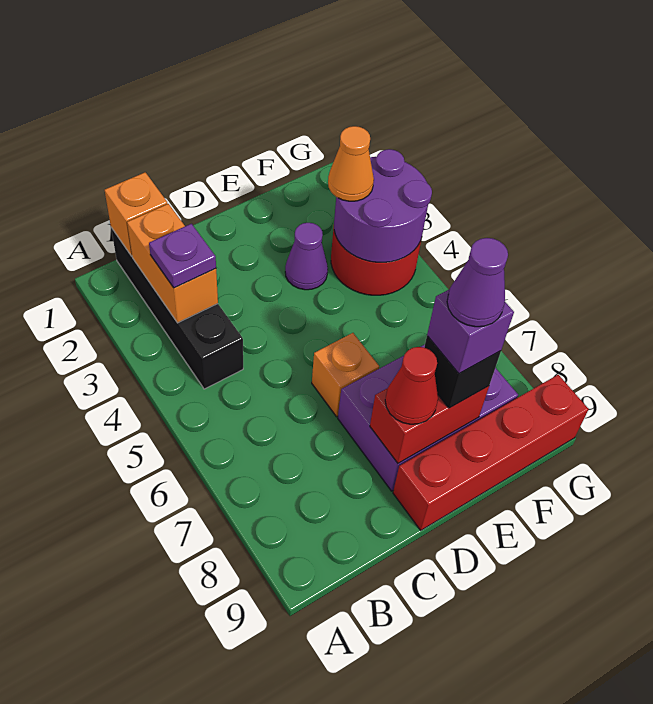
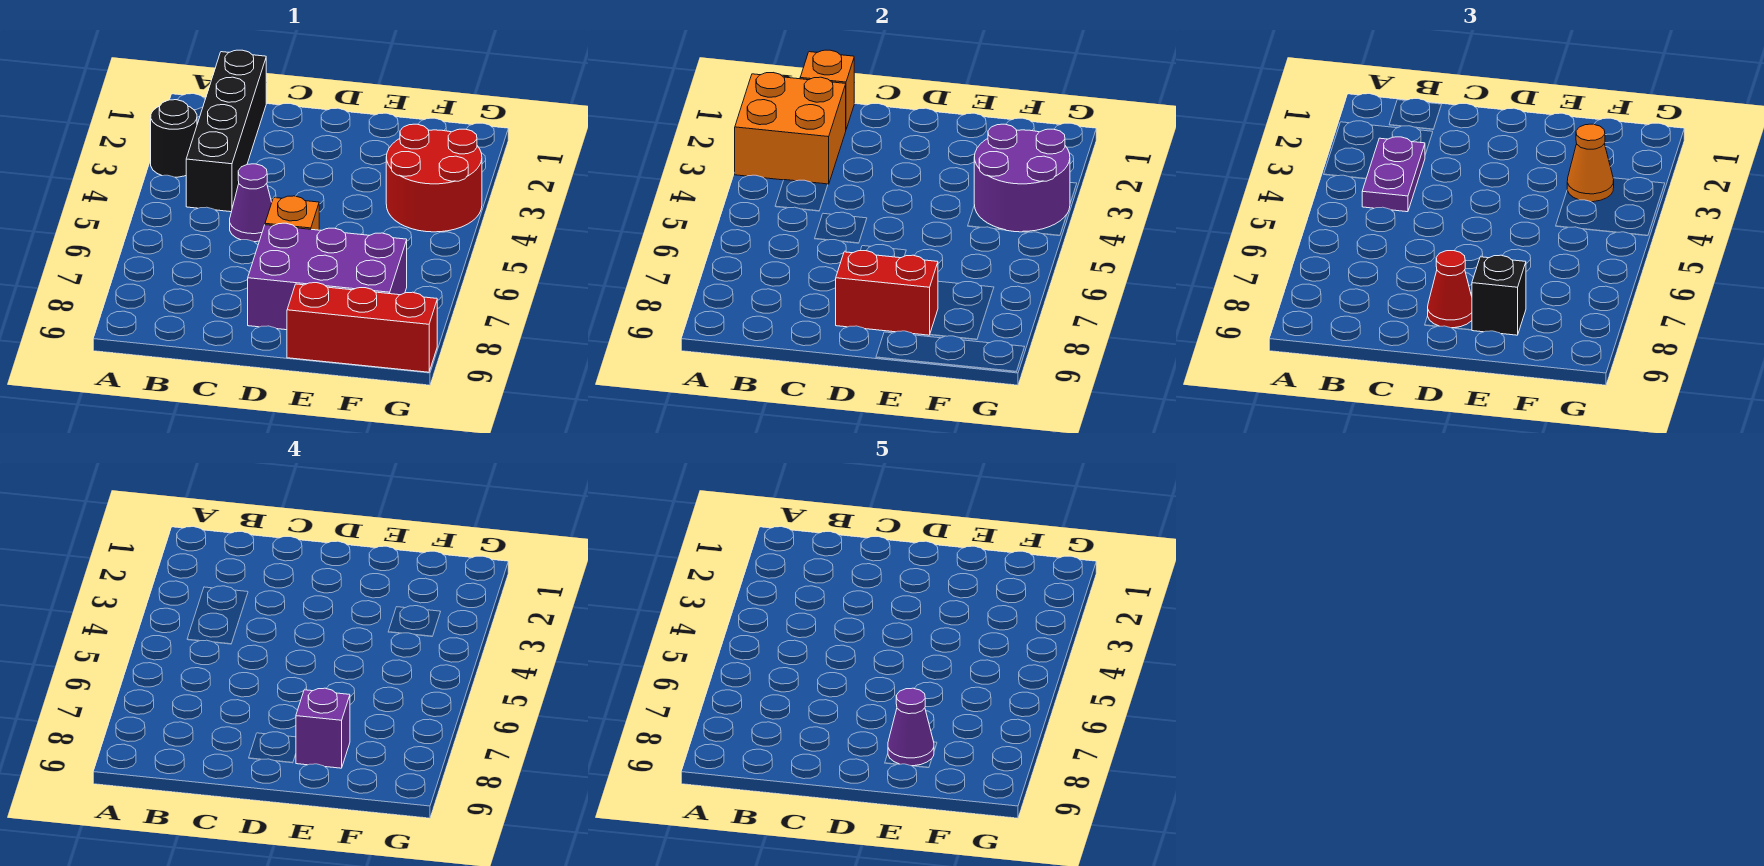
none -> black 1x1 round brick [151,100,197,177]
orange 1x2 brick [127,204,218,323] -> orange 2x2 brick [735,73,846,184]
purple 1x1 plate [149,224,216,288] -> purple 1x2 plate [1362,137,1425,212]
red 1x4 brick [393,375,588,530] -> red 1x3 brick [287,283,437,372]
purple 1x1 cone [285,223,328,290] -> purple 1x1 cone moved to [230,164,272,242]

